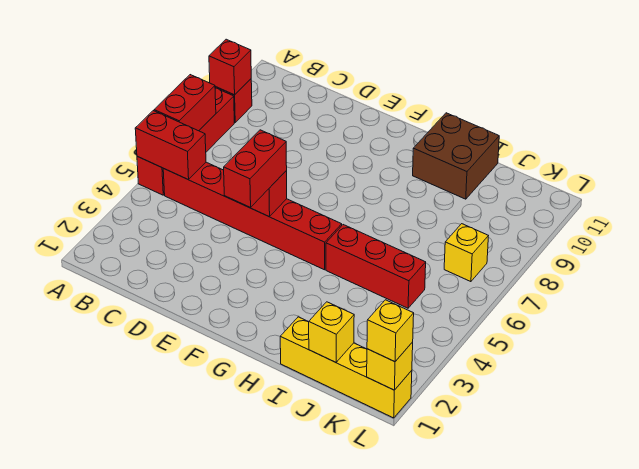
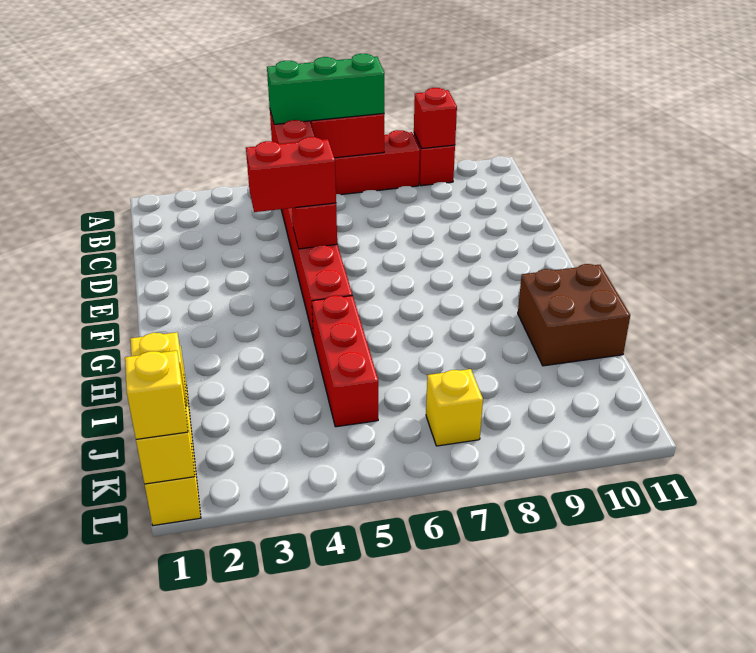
none -> green 1x3 brick [267,54,384,124]

